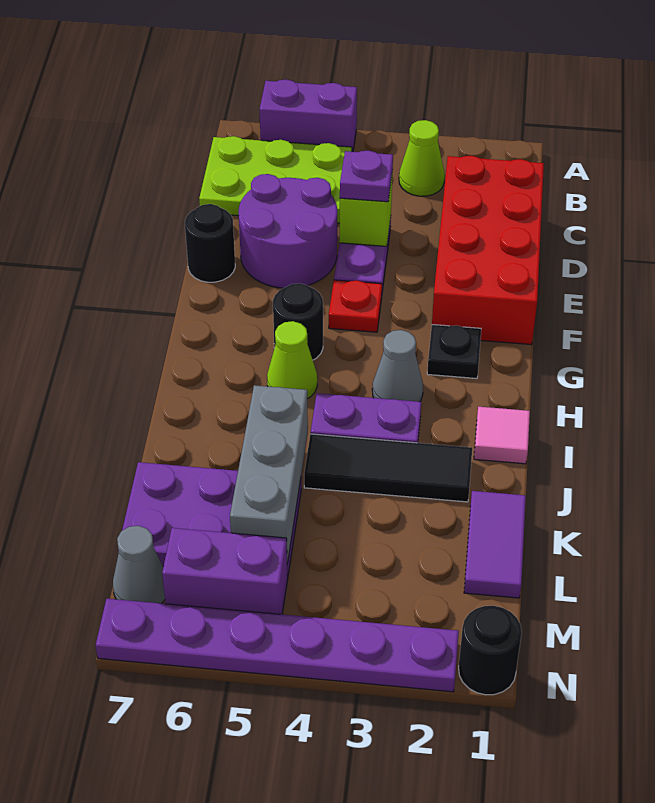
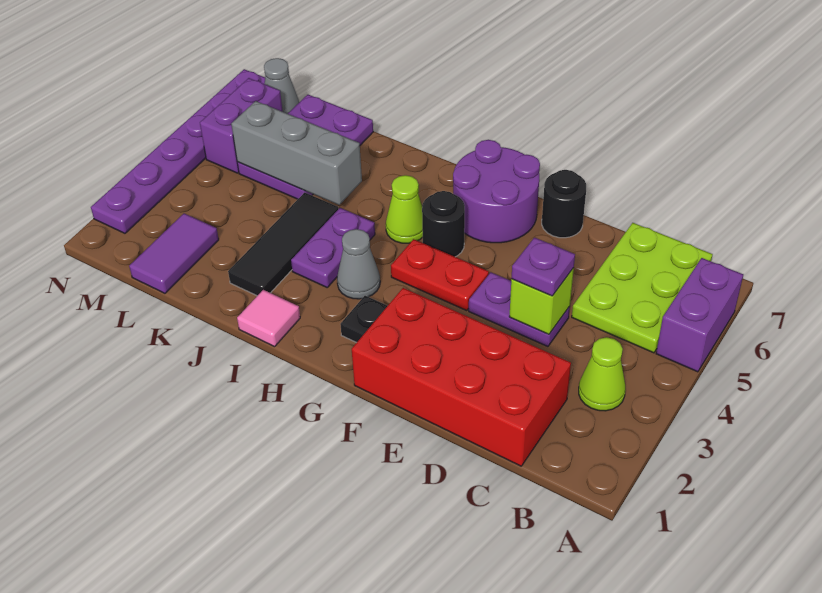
purple 2x2 round brick [238,174,337,288] -> purple 2x2 round brick moved to [453,140,540,243]
red 1x1 plate [329,280,382,332] -> red 1x2 plate [391,239,489,311]
purple 1x2 tile [464,491,526,598] -> purple 1x2 tile turned to [129,213,219,293]
black 1x1 round brick [459,606,522,695] -> none

